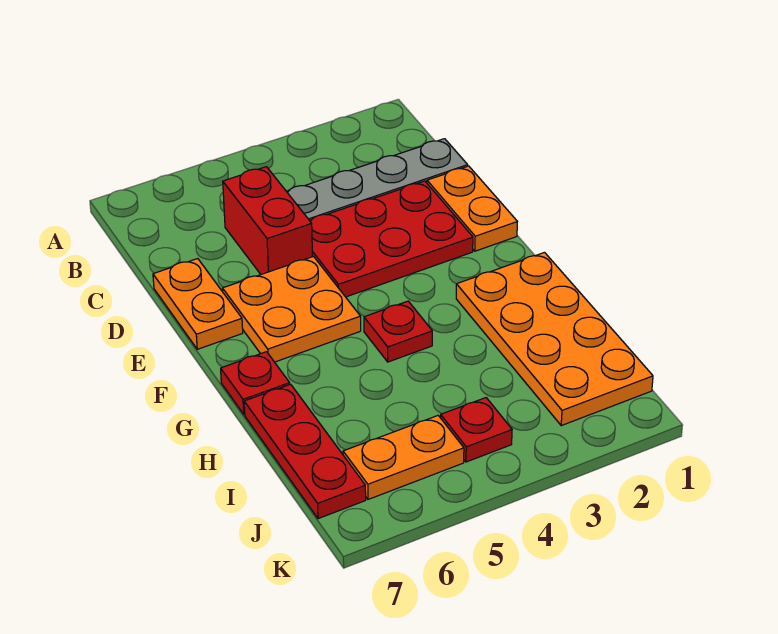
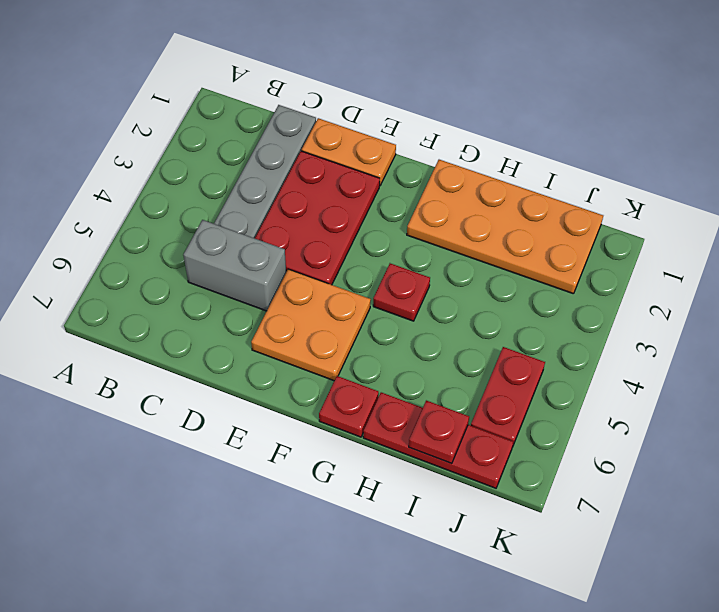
red 1x2 brick [223,167,313,274] -> grey 1x2 brick [183,220,286,311]
orange 1x2 plate [153,259,243,349] -> none
red 1x1 plate [441,398,512,462] -> red 1x1 plate moved to [409,400,469,464]
orange 1x2 plate [343,416,464,499] -> red 1x2 plate [471,347,545,445]

